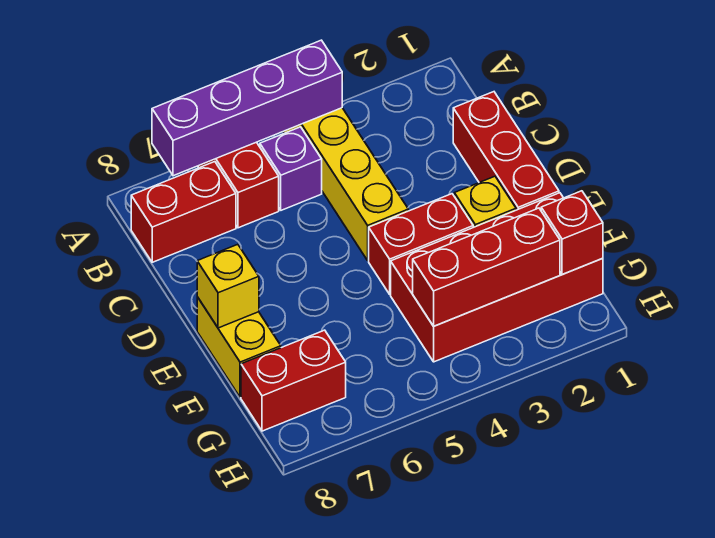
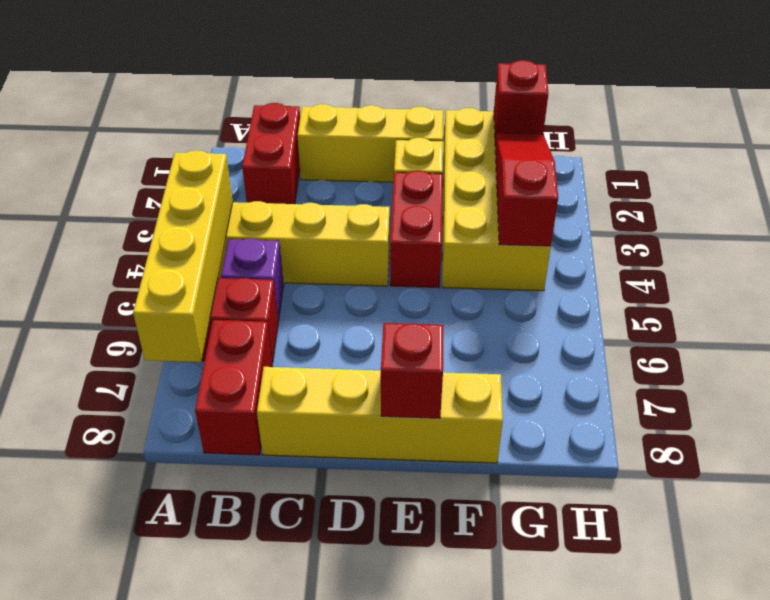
purple 1x4 brick [152,40,342,176] -> yellow 1x4 brick [133,151,233,362]
red 1x3 brick [453,92,559,210] -> yellow 1x3 brick [298,104,443,182]
yellow 1x2 brick [197,297,281,397] -> yellow 1x4 brick [257,367,503,463]
yellow 1x1 brick [197,244,259,328] -> red 1x1 brick [381,323,444,418]
red 2x4 brick [391,193,603,362] -> yellow 2x4 brick [442,108,551,291]
red 1x3 brick [413,208,560,326] -> red 1x3 slope [495,133,558,246]
red 1x2 brick [241,330,346,431] -> red 1x2 brick moved to [242,103,300,204]

